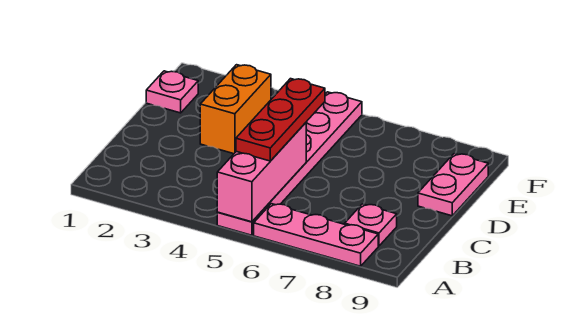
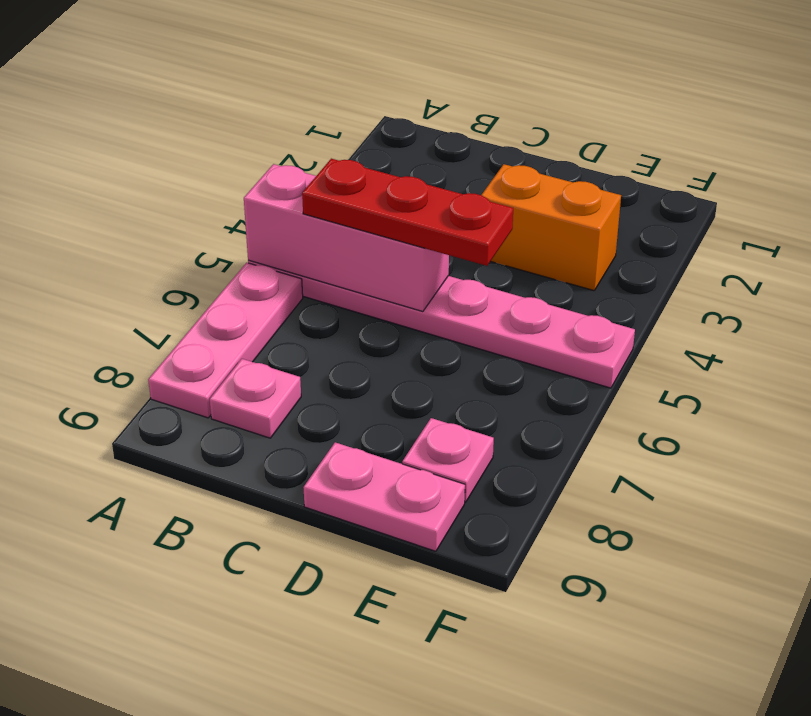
pink 1x1 plate [146,71,198,113] -> pink 1x1 plate moved to [402,418,494,502]

